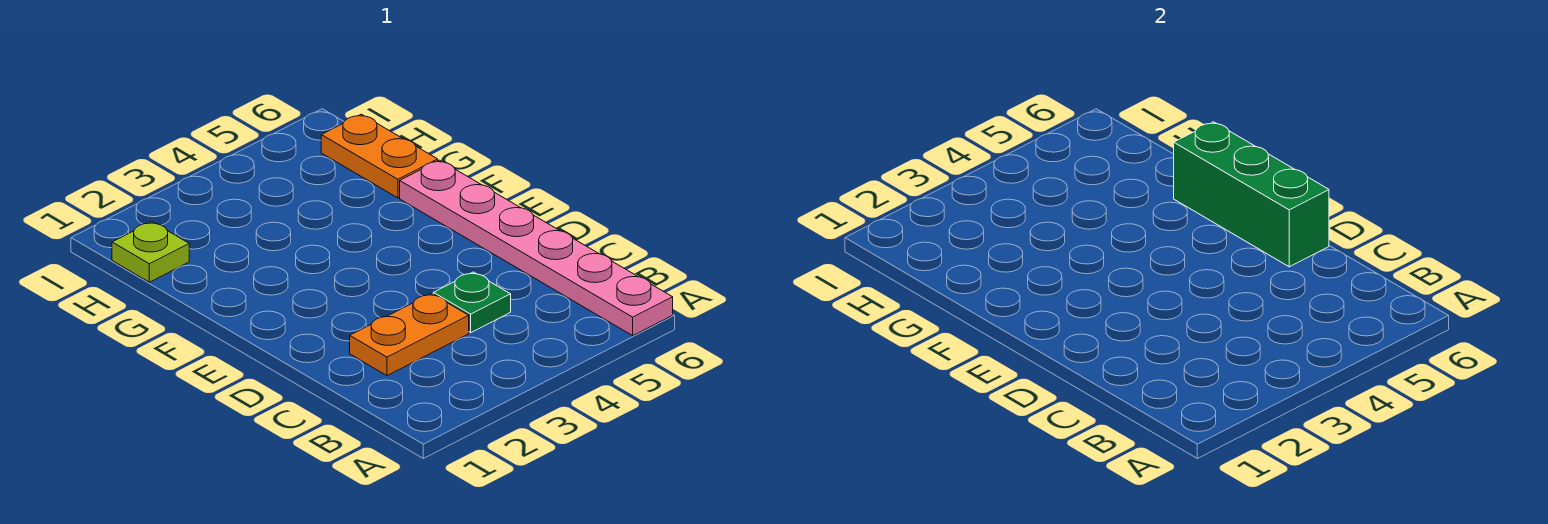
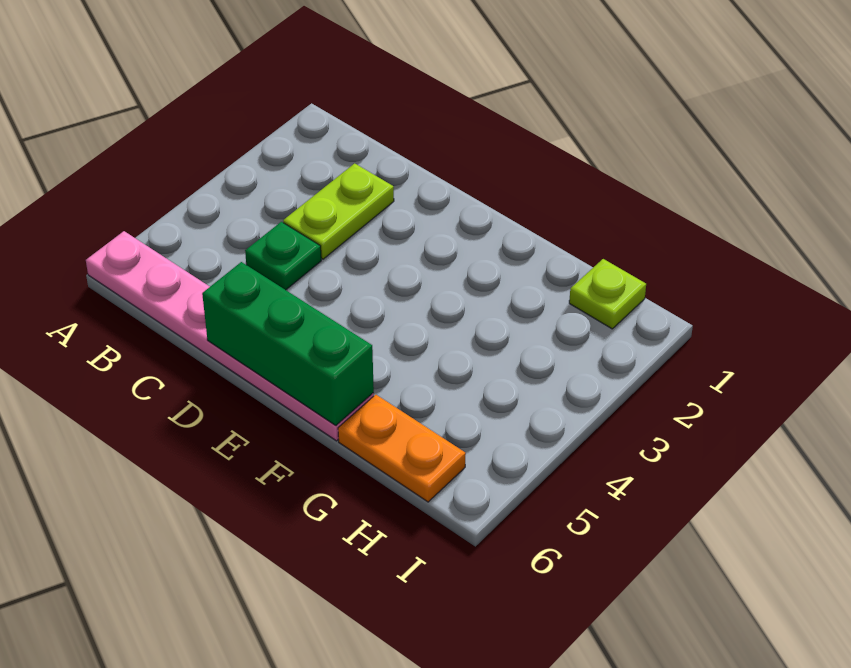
orange 1x2 plate [350,294,469,376] -> lime 1x2 plate [283,163,394,259]

